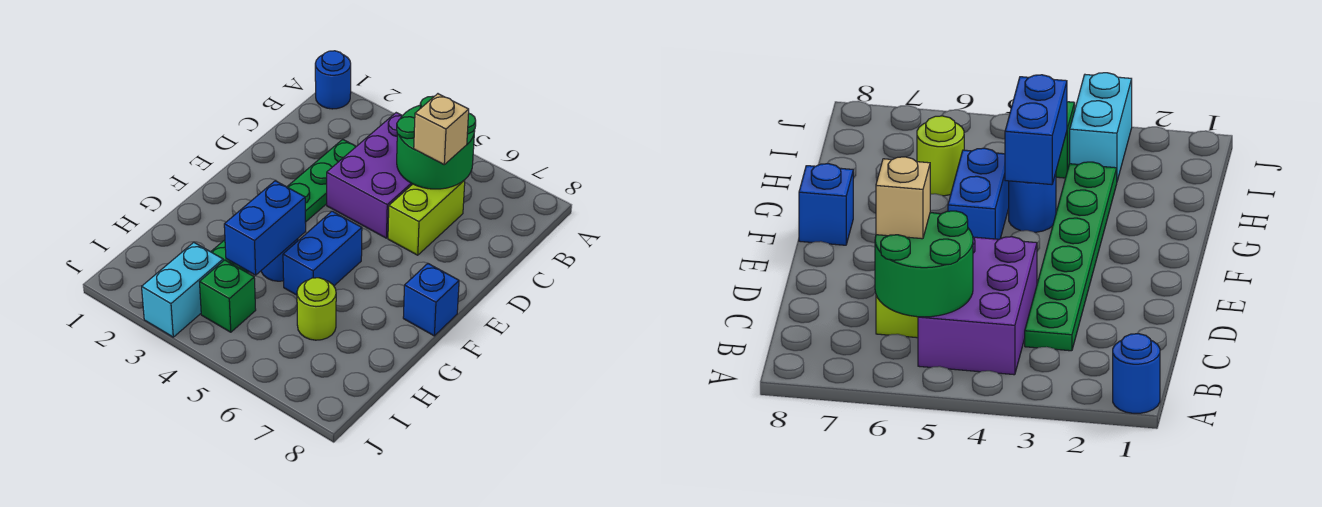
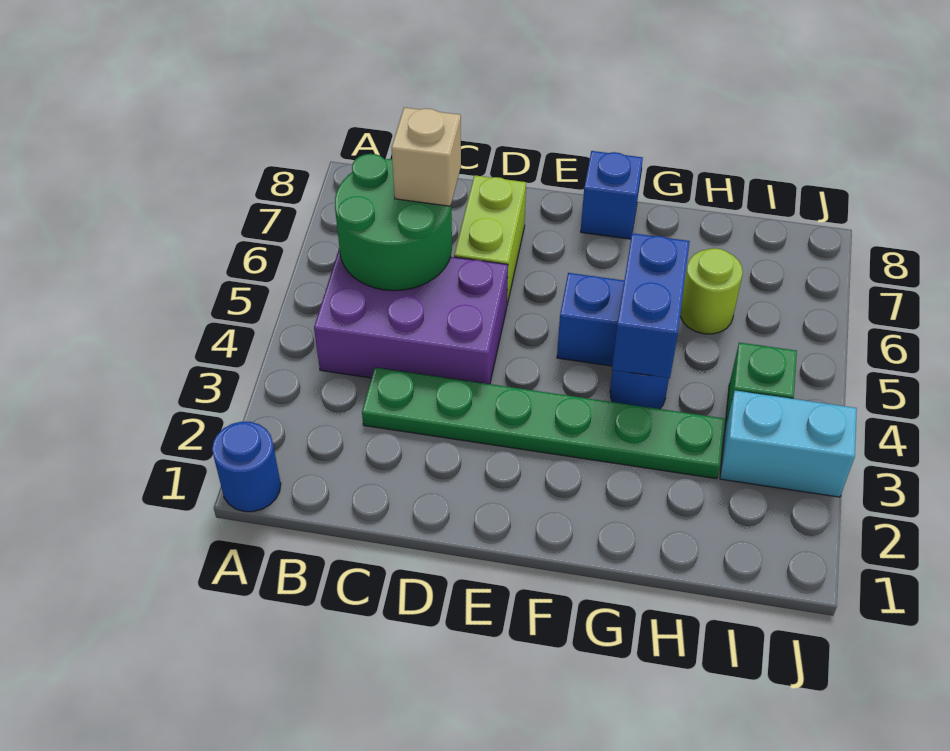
lime 1x2 brick [388,180,465,255] -> lime 1x2 brick turned to [454,175,526,304]
blue 1x2 brick [224,181,306,275] -> blue 1x2 brick turned to [612,233,690,378]

